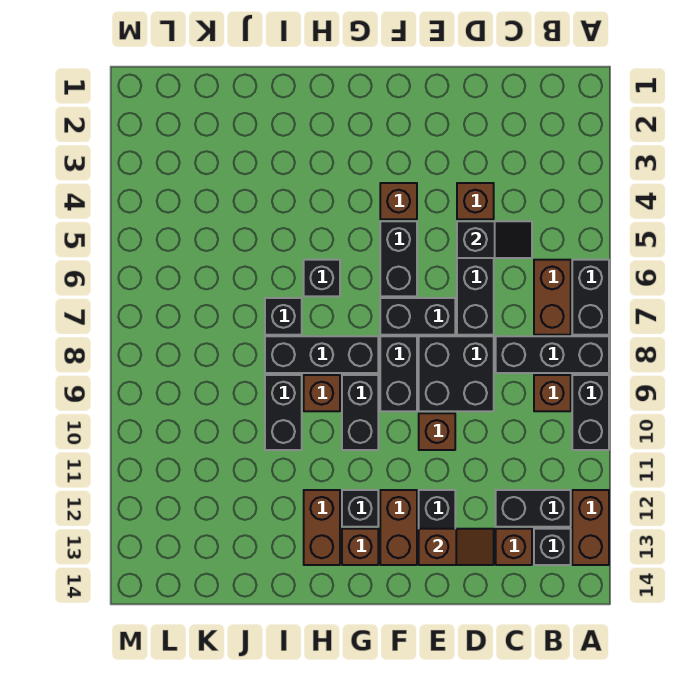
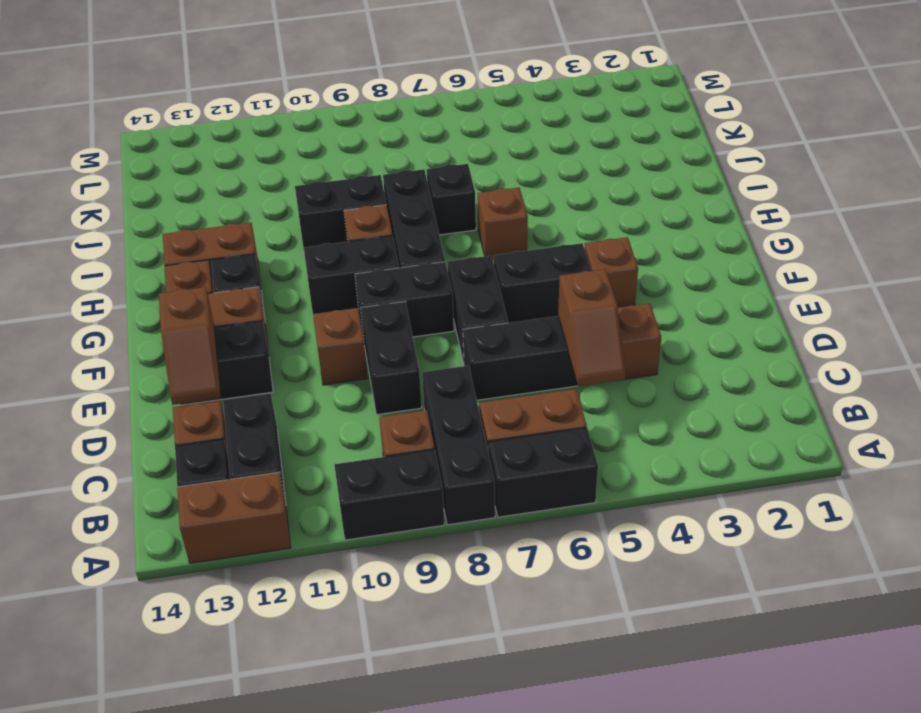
black 1x2 slope [457,221,532,258] -> brown 1x2 slope [558,269,626,386]
black 2x2 brick [419,336,494,411] -> black 1x2 brick [361,302,422,415]
black 1x1 brick [304,260,340,296] -> brown 1x1 brick [478,188,528,259]

